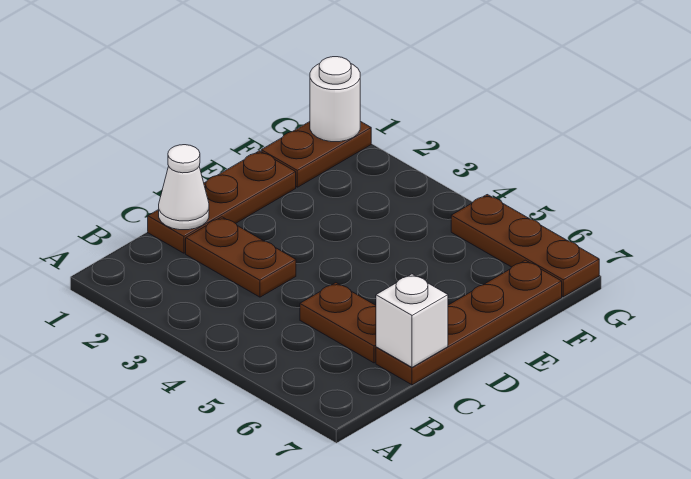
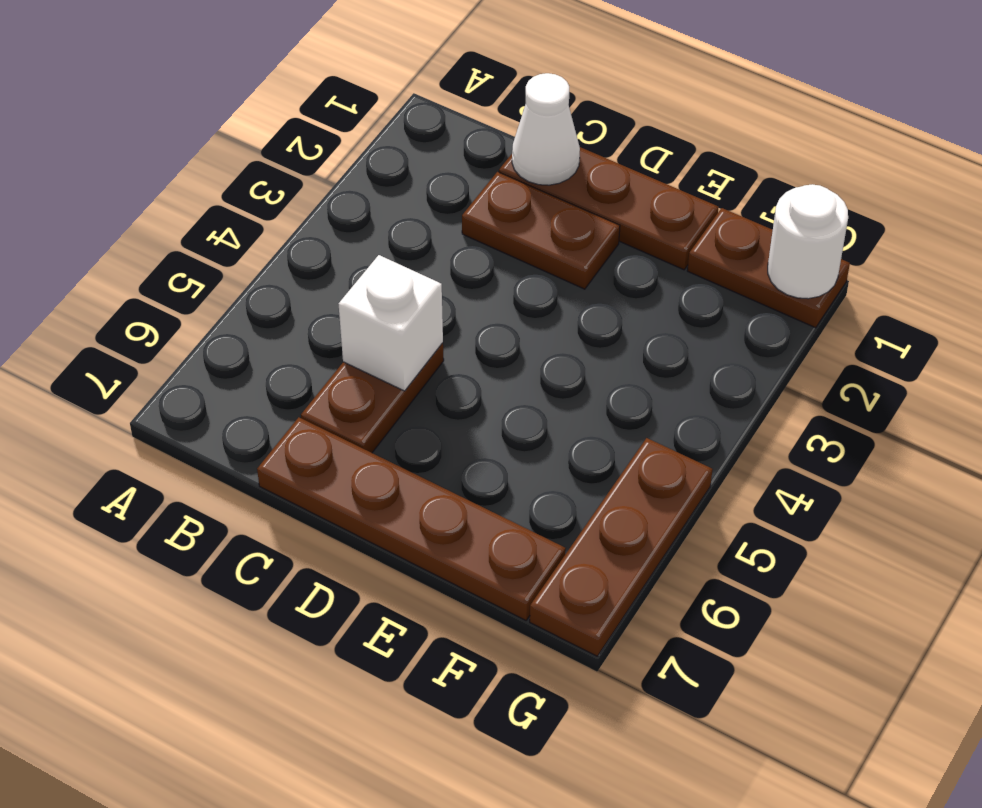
brown 1x2 plate [186,217,296,297] -> brown 1x2 plate turned to [462,172,620,289]
white 1x1 brick [376,274,448,367] -> white 1x1 brick moved to [339,255,443,391]

